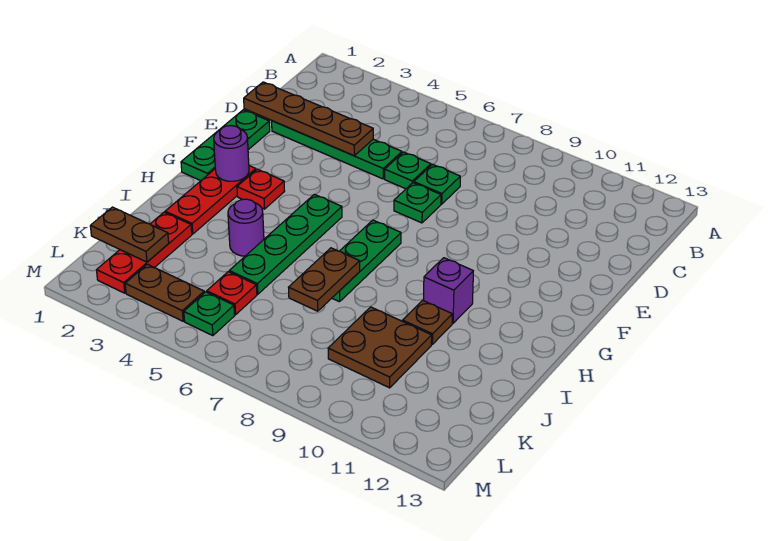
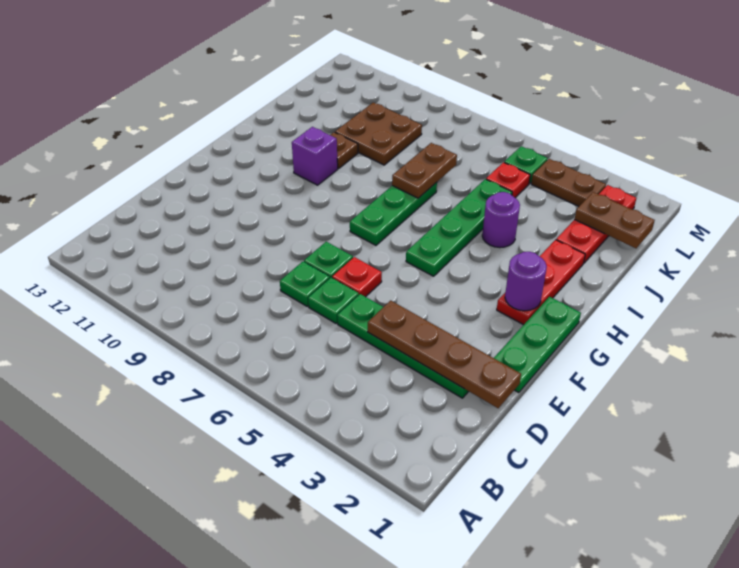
red 1x1 plate [237,169,285,209] -> red 1x1 plate moved to [332,257,382,297]

